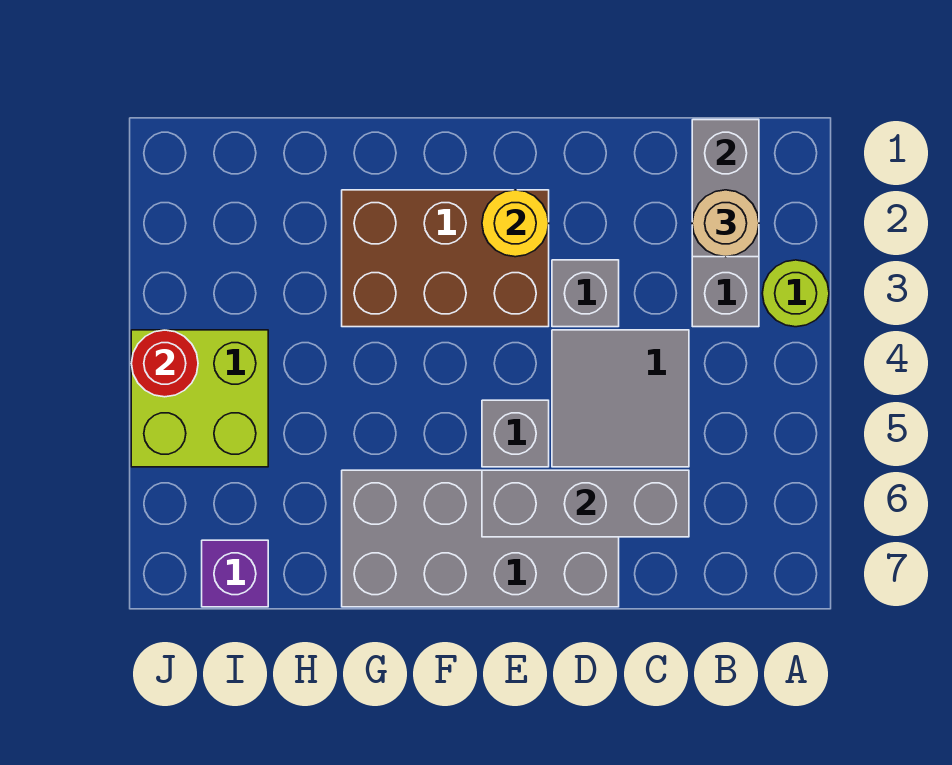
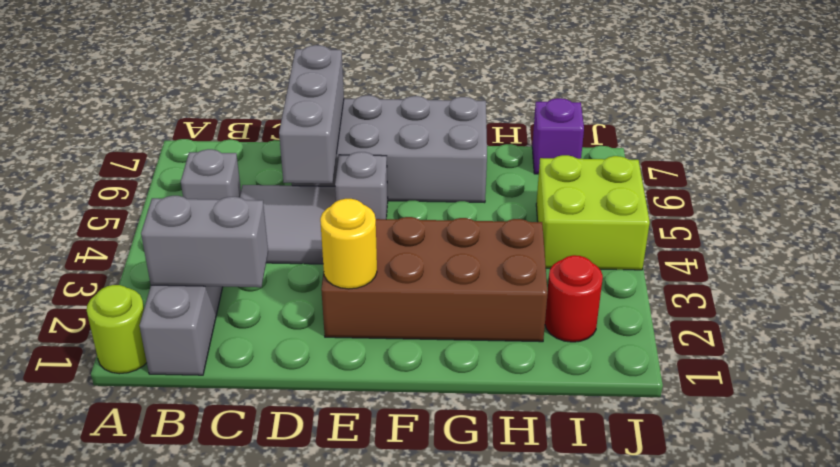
lime 1x1 round brick [762,260,829,327] -> lime 1x1 round brick moved to [87,285,147,374]
grey 1x2 brick [692,120,759,257] -> grey 1x2 brick turned to [141,196,268,287]
tan 1x1 round brick [692,190,759,257] -> none
grey 1x3 brick [482,470,689,537] -> grey 1x3 brick turned to [279,45,344,183]
grey 1x1 brick [552,260,619,327] -> grey 1x1 brick moved to [181,149,241,200]
brown 2x3 brick [342,190,549,327] -> brown 2x4 brick [321,217,548,342]
red 1x1 round brick [131,330,198,397] -> red 1x1 round brick moved to [545,255,603,342]

